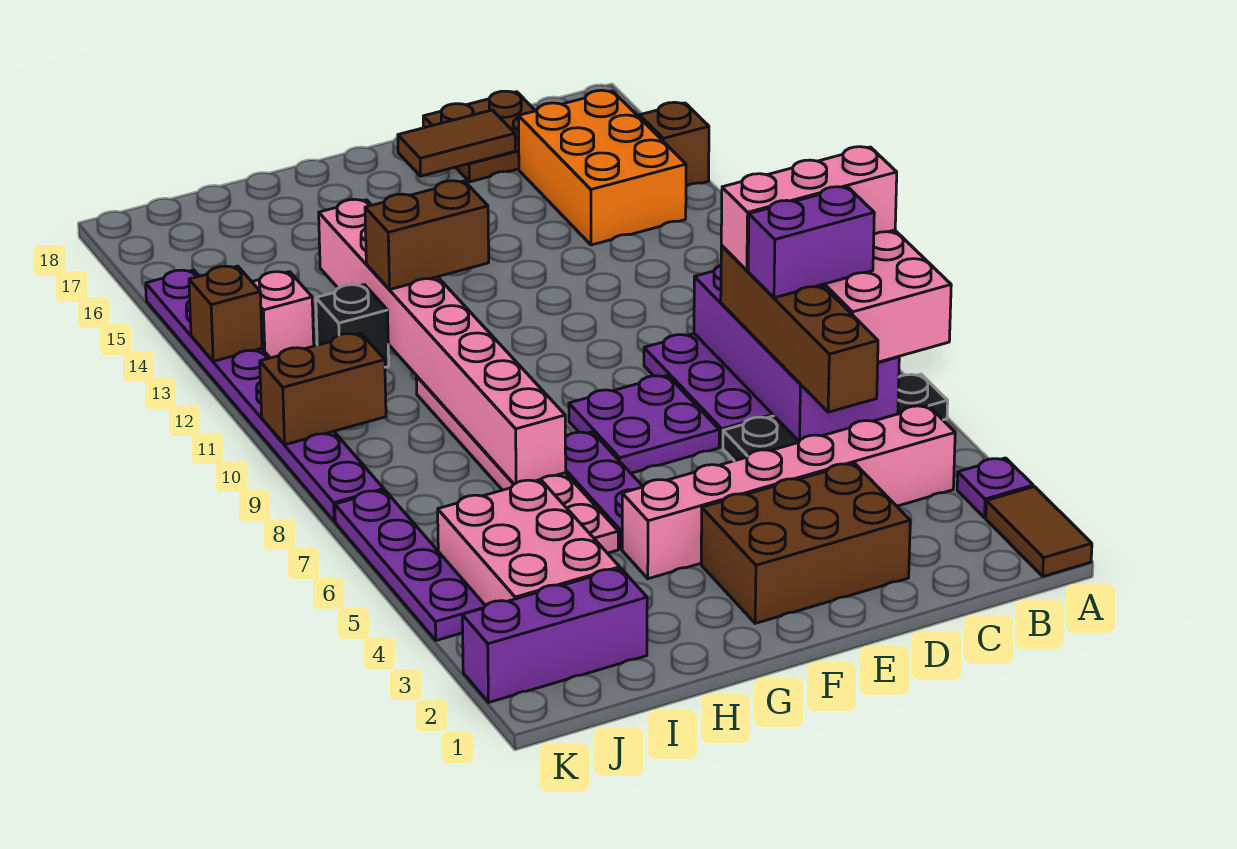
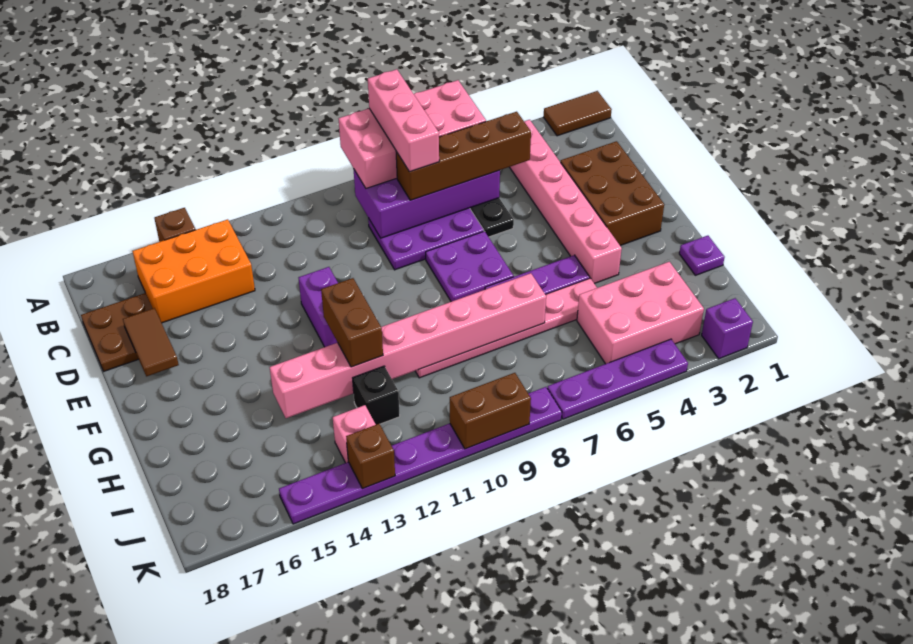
purple 1x1 plate [957,458,1033,518] -> purple 1x1 plate moved to [679,236,725,275]
purple 1x2 brick [748,187,874,298] -> purple 1x2 brick moved to [298,267,338,347]
purple 1x3 brick [462,568,647,702] -> purple 1x1 brick [702,298,753,359]
brown 1x2 brick [260,334,386,445] -> brown 1x2 brick turned to [450,373,531,449]

